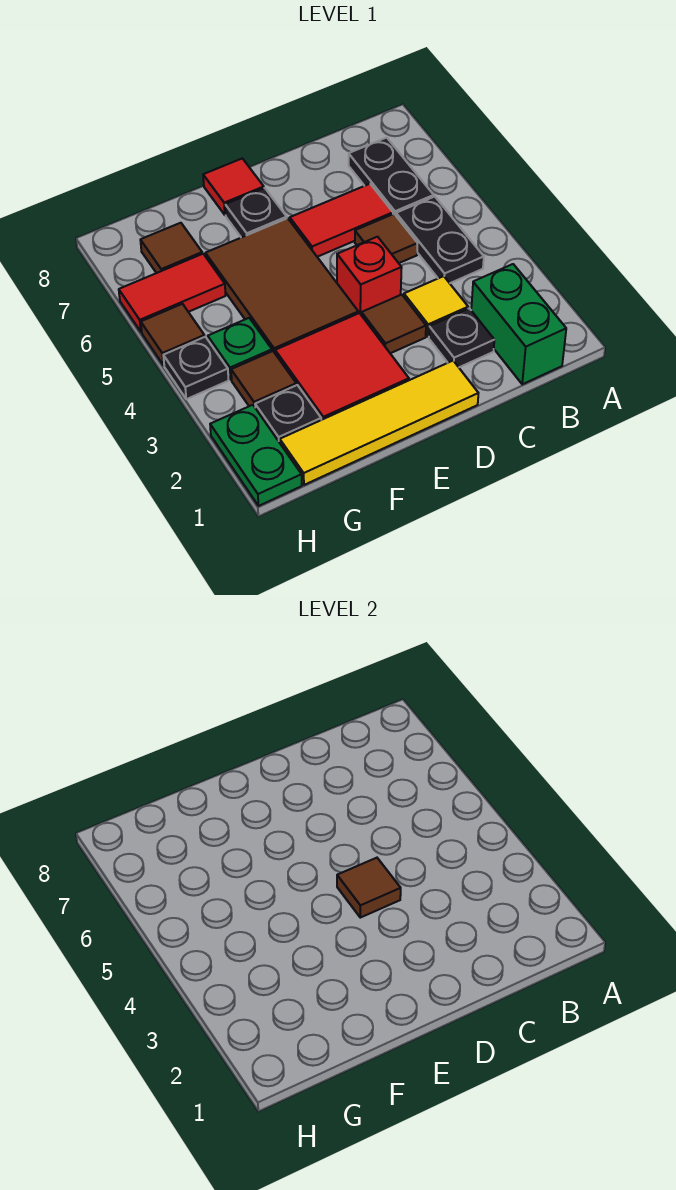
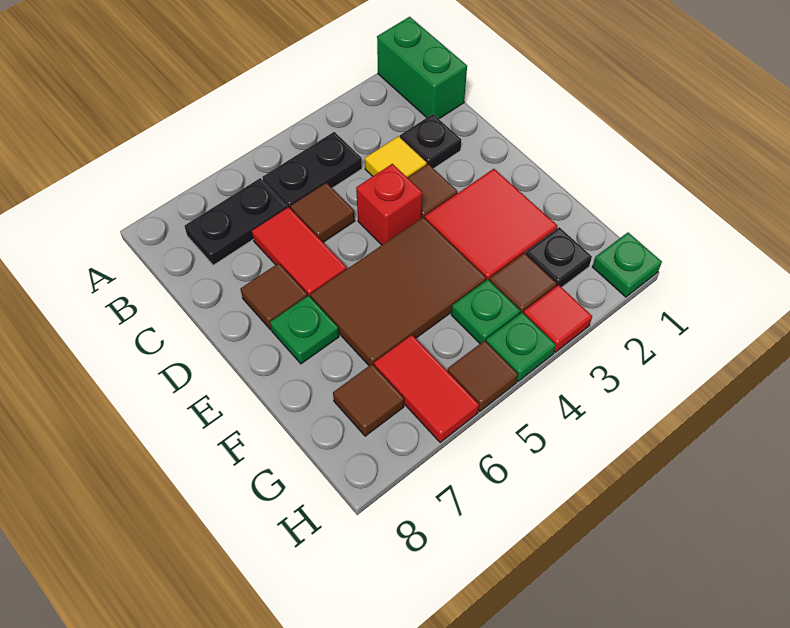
green 1x2 brick [471,264,566,384] -> green 1x2 brick turned to [377,17,467,119]
yellow 1x4 tile [280,361,478,485] -> none
brown 1x1 tile [337,858,401,918] -> brown 1x1 tile moved to [240,263,307,330]
black 1x1 plate [225,188,287,238] -> green 1x1 plate [270,296,339,364]
red 1x1 tile [203,158,264,215] -> red 1x1 tile moved to [524,285,592,352]
green 1x2 plate [210,405,302,506] -> green 1x1 plate [593,233,662,297]
black 1x1 plate [163,337,228,399] -> green 1x1 plate [486,312,556,381]

